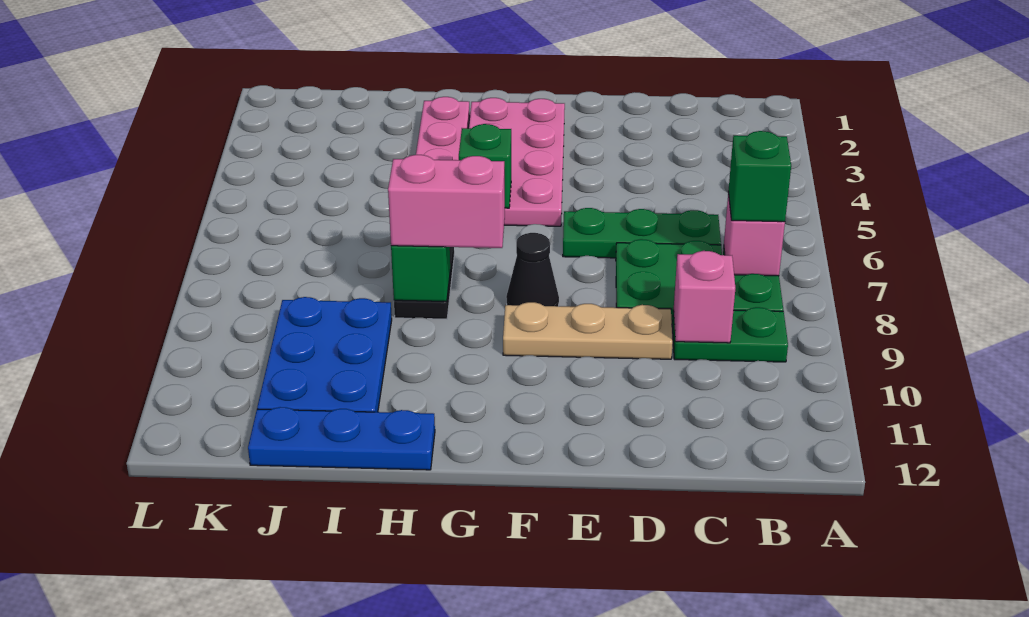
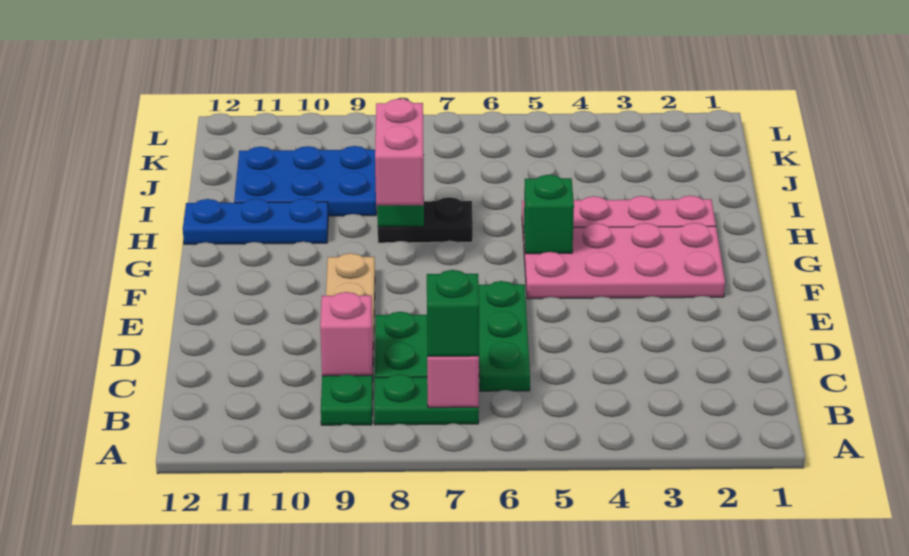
black 1x1 cone [506,233,559,306] -> none
blue 1x3 plate [248,407,435,470] -> blue 1x3 plate turned to [183,198,328,244]

